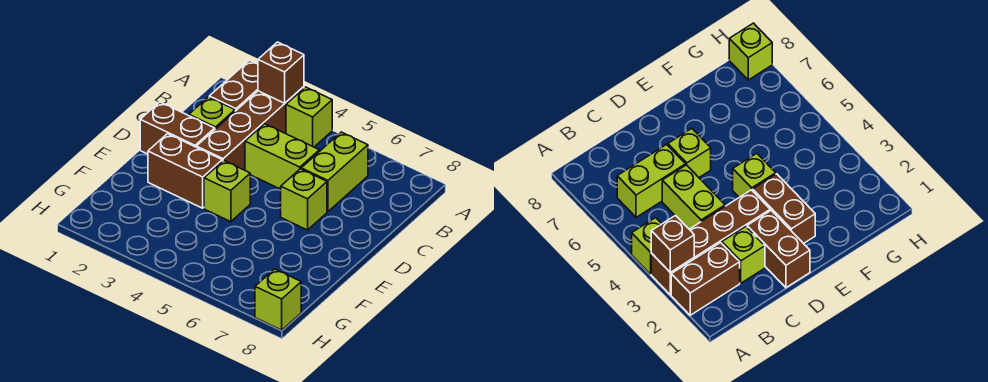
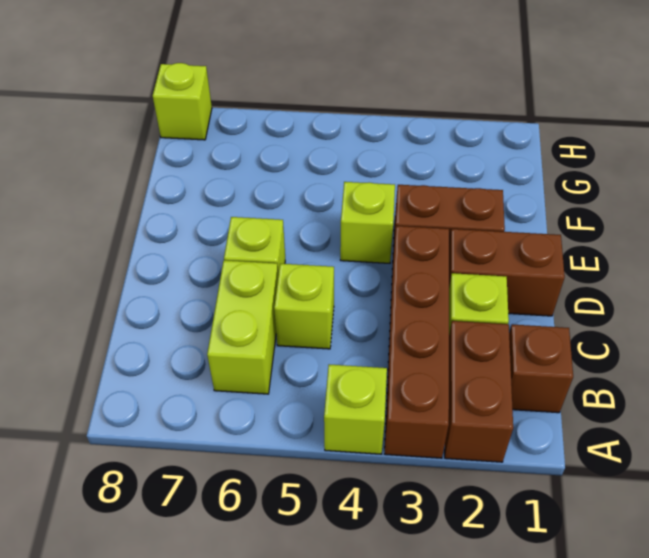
brown 1x1 brick [258,42,304,103] -> brown 1x1 brick moved to [509,324,573,413]
lime 1x2 brick [245,124,319,189] -> lime 1x1 brick [274,264,334,349]

